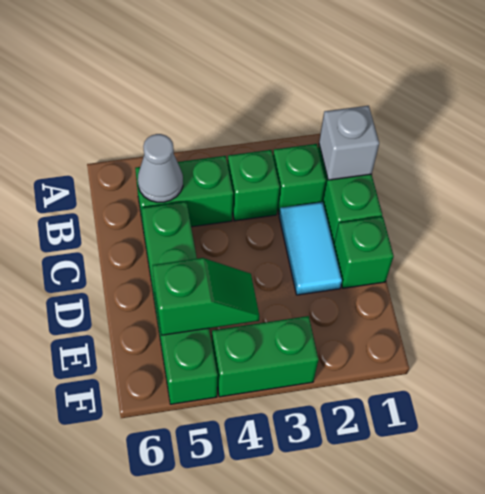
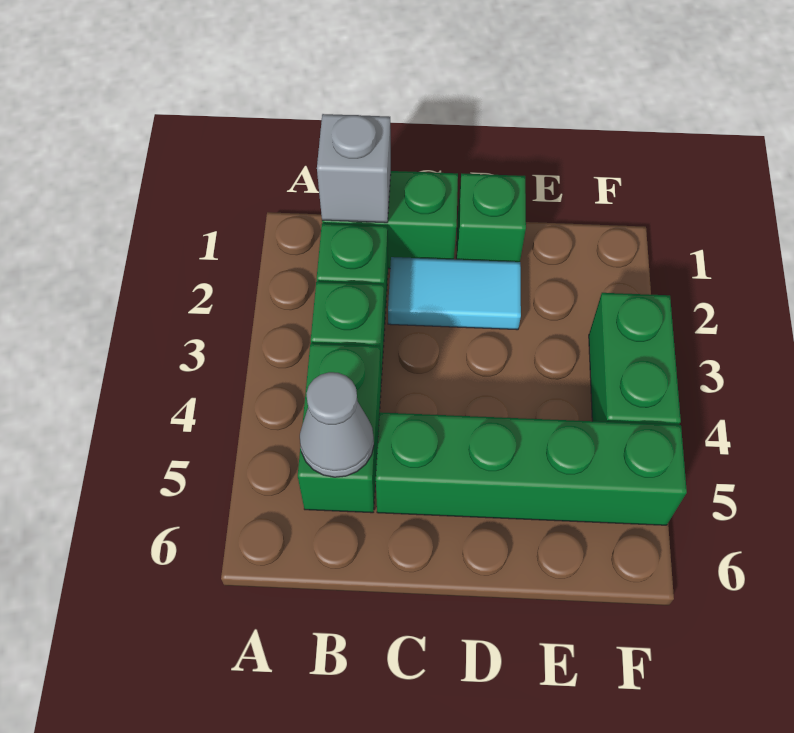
green 1x2 slope [153,258,260,335] -> none

